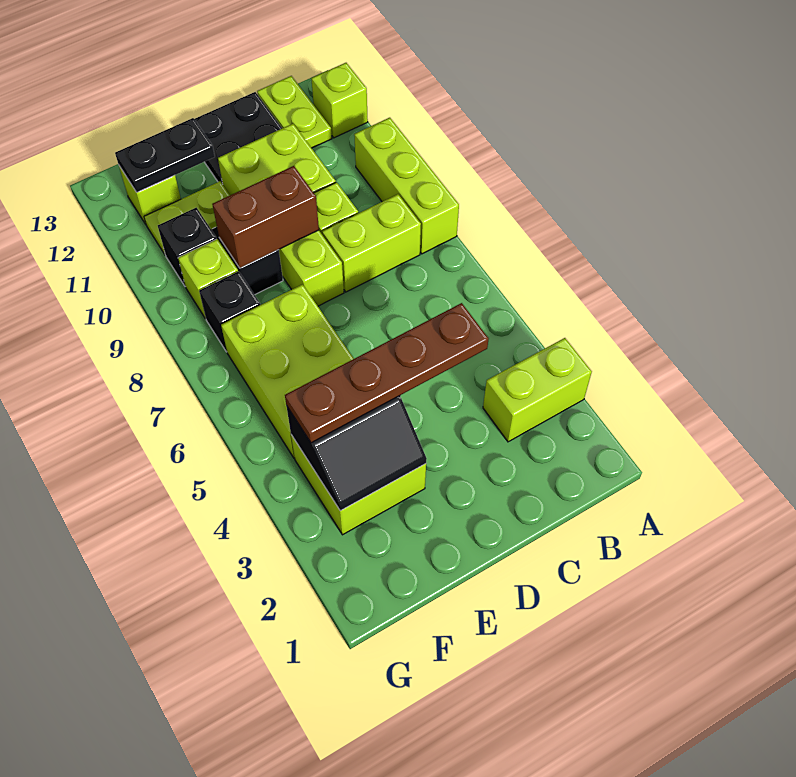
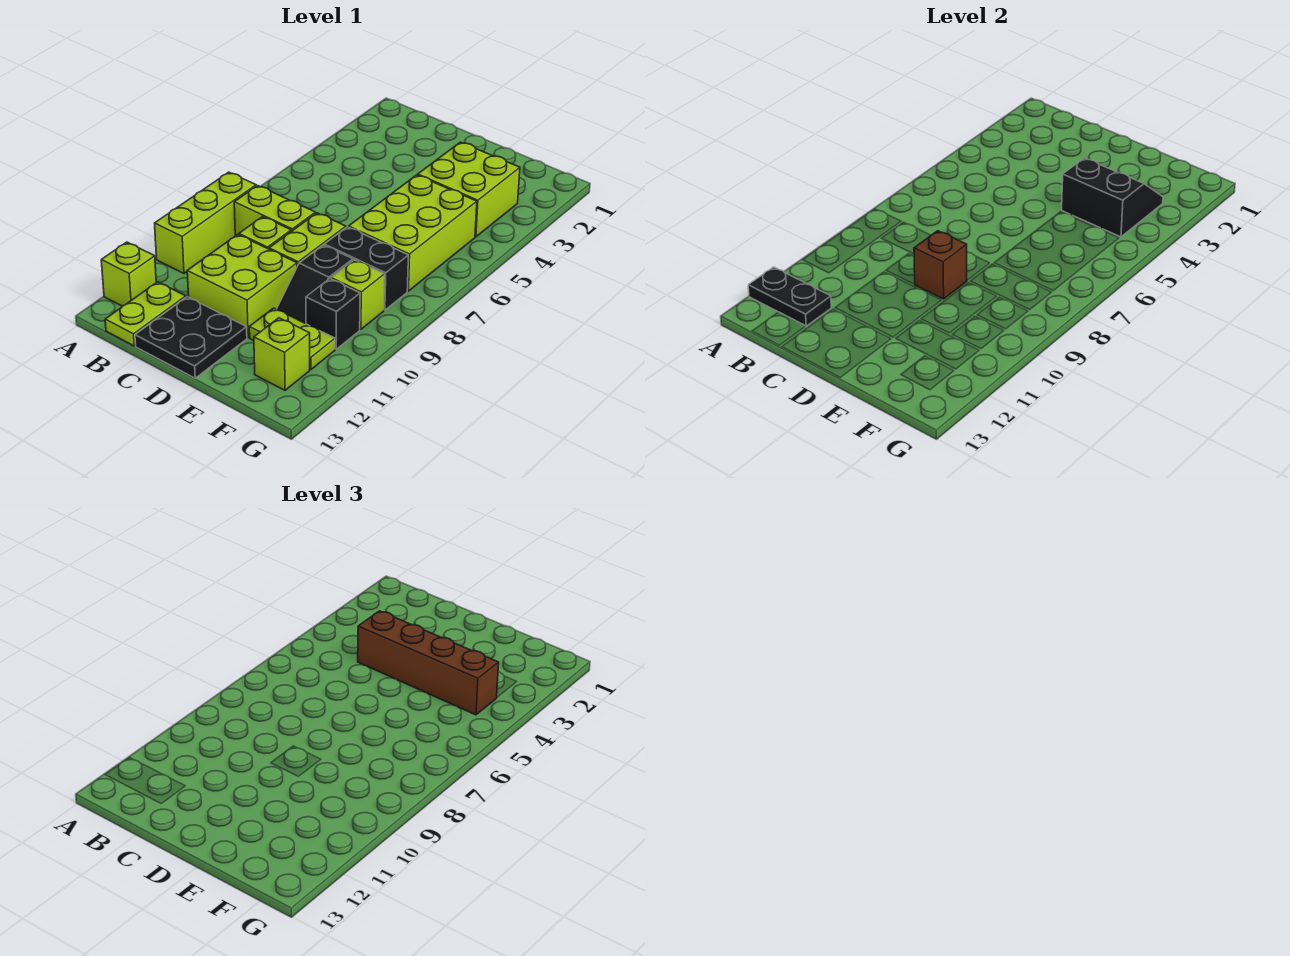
lime 1x2 brick [483,338,592,442] -> none
brown 1x4 plate [285,303,488,443] -> brown 1x4 brick [358,611,499,715]
brown 1x2 brick [212,166,319,268] -> brown 1x1 brick [914,231,967,299]
black 1x2 plate [115,118,215,192] -> black 1x2 plate moved to [748,267,831,326]
black 1x1 brick [199,271,260,352] -> black 1x2 brick [324,227,408,310]

